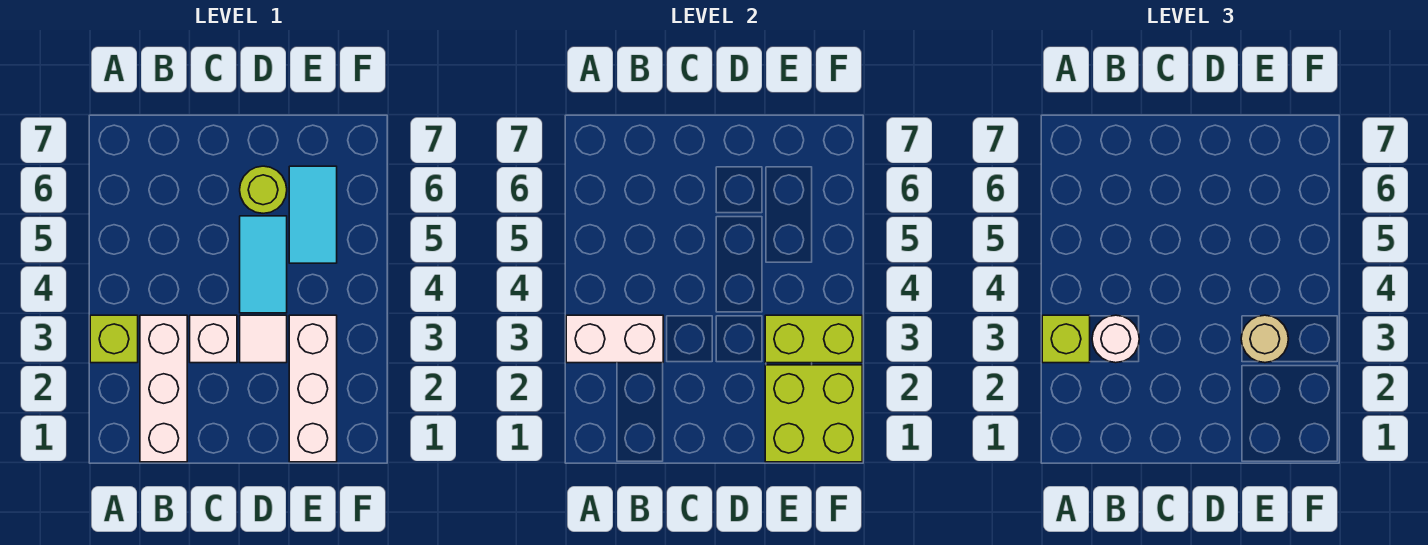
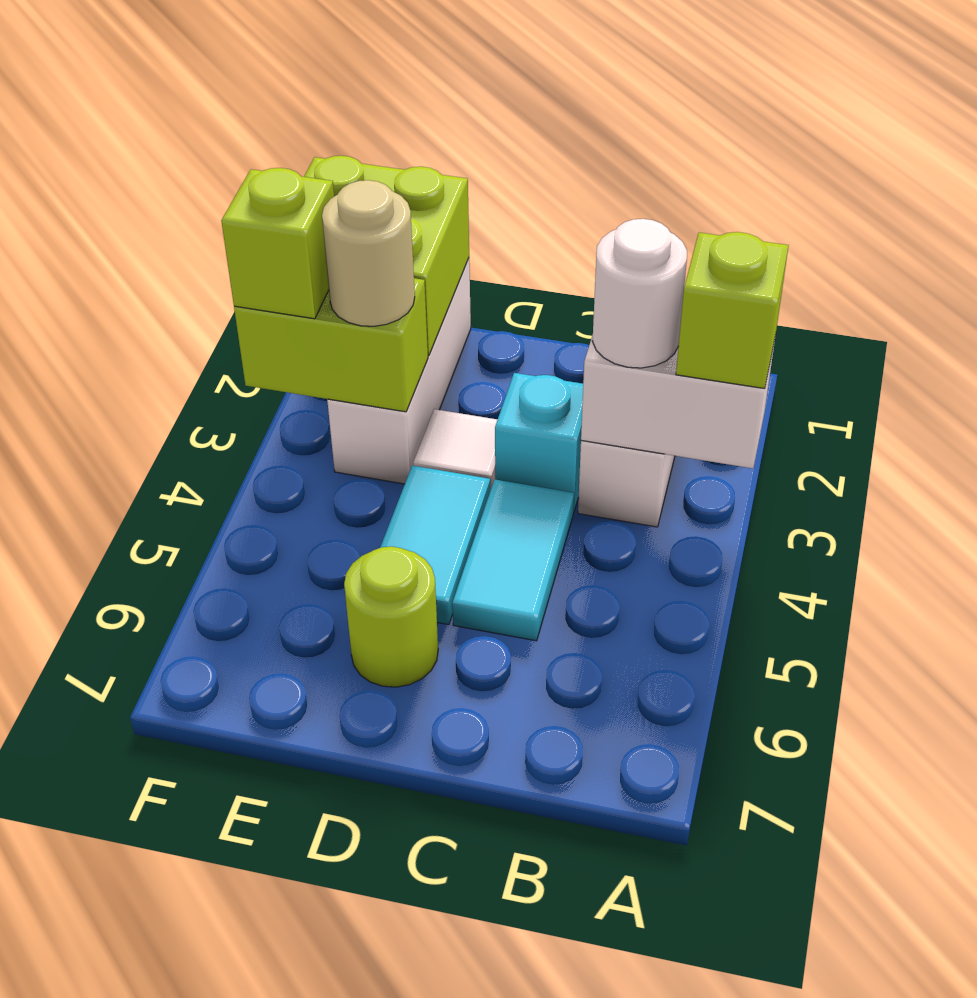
lime 1x1 brick [90,315,138,363] -> lime 1x1 brick moved to [221,168,334,319]
white 1x1 brick [190,315,237,363] -> cyan 1x1 brick [495,373,583,513]
cyan 1x2 tile [289,166,337,263] -> cyan 1x2 tile moved to [452,480,574,641]

